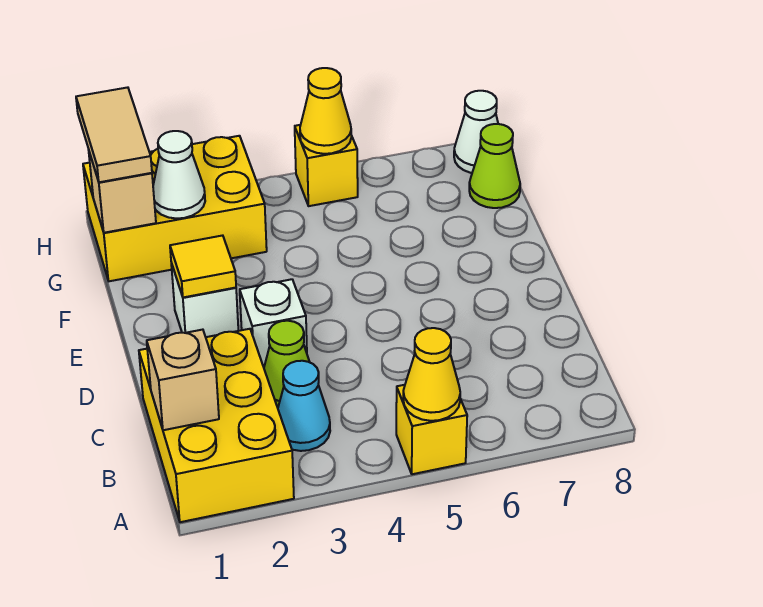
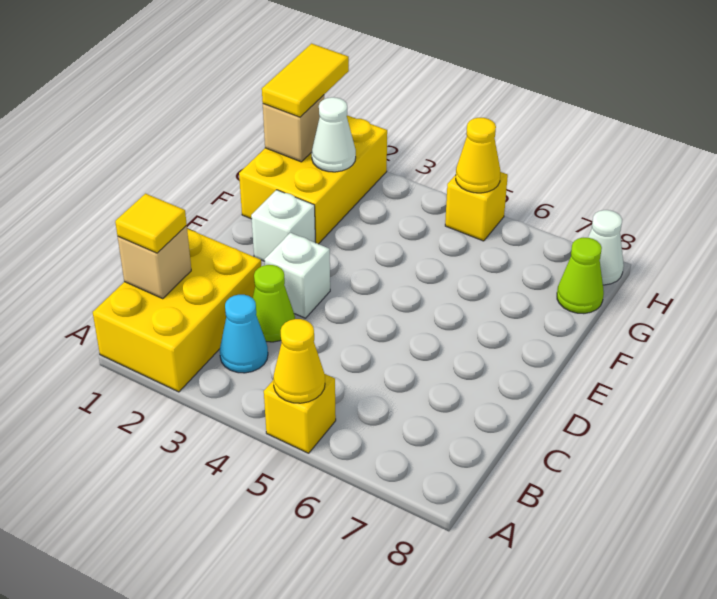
yellow 1x1 tile [170,235,236,297] -> yellow 1x1 tile moved to [115,194,187,253]
yellow 2x3 brick [83,136,267,281] -> yellow 2x3 brick turned to [239,115,387,244]
tan 1x2 tile [76,87,152,182] -> yellow 1x2 tile [262,44,349,117]

